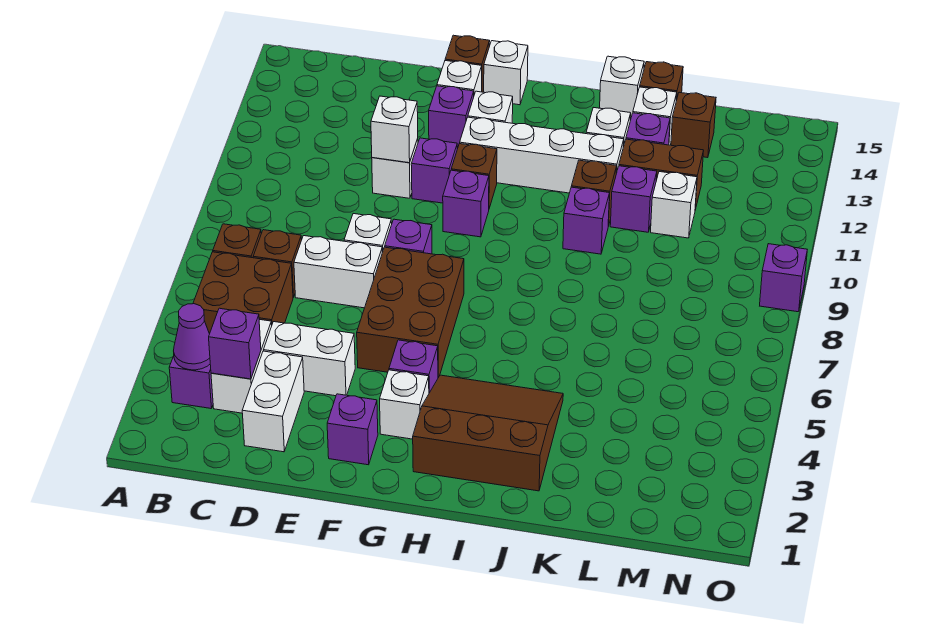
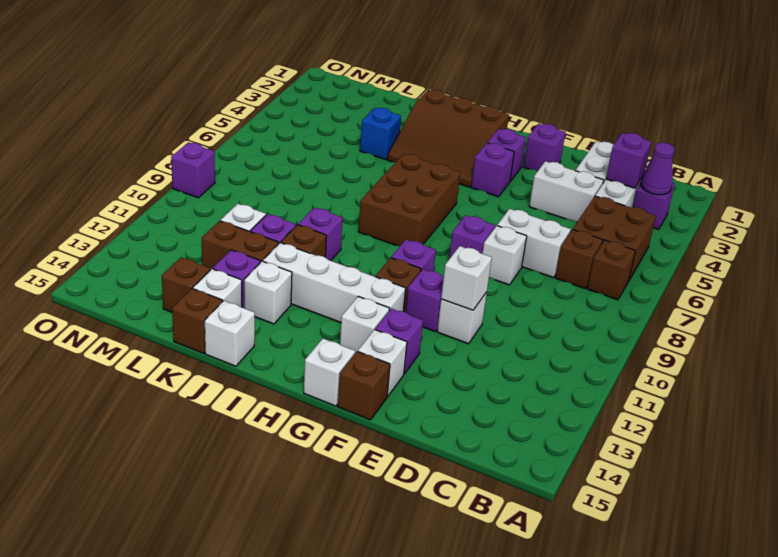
brown 2x3 brick [357,247,464,377] -> brown 2x3 brick moved to [359,154,460,246]
white 1x1 brick [380,370,429,439] -> purple 1x1 brick [487,129,526,181]
none -> blue 1x1 brick [360,108,401,160]

